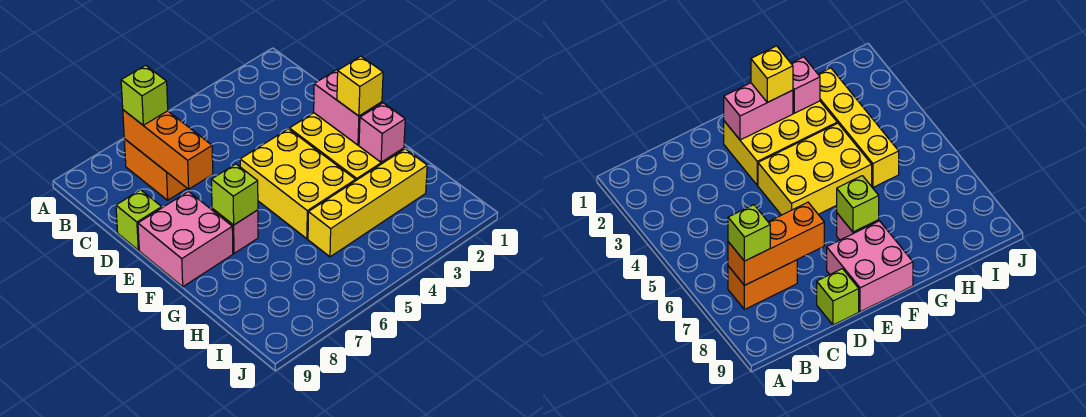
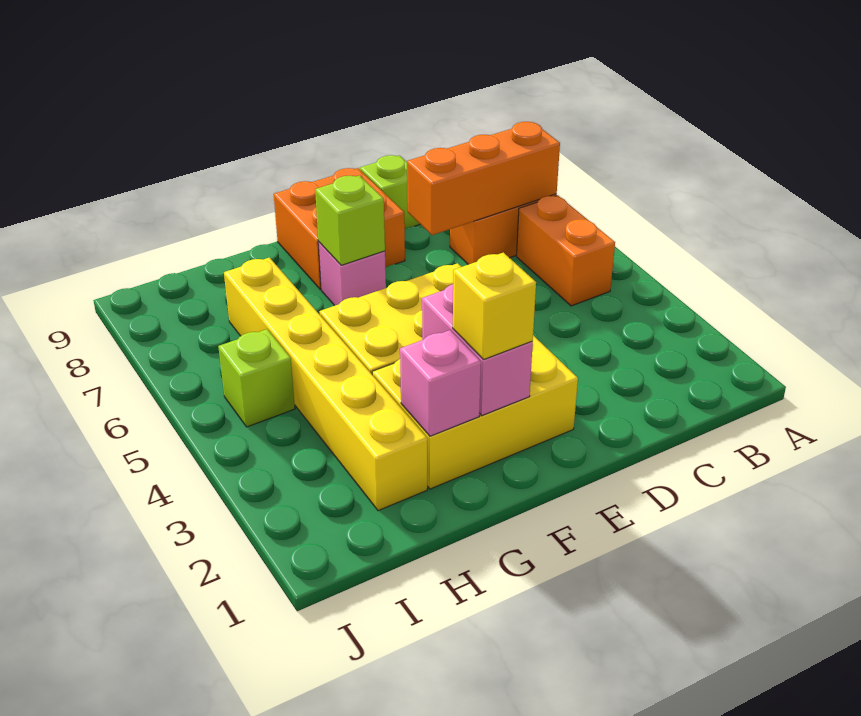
none -> orange 1x2 brick [517,195,615,306]
lime 1x1 brick [121,65,168,125] -> lime 1x1 brick moved to [218,329,295,427]
pink 1x2 brick [314,70,382,145] -> pink 1x2 brick turned to [422,284,533,416]
pink 2x2 brick [138,192,233,287] -> orange 2x2 brick [274,168,405,289]
yellow 1x4 brick [308,149,427,257] -> yellow 1x6 brick [224,257,427,511]

